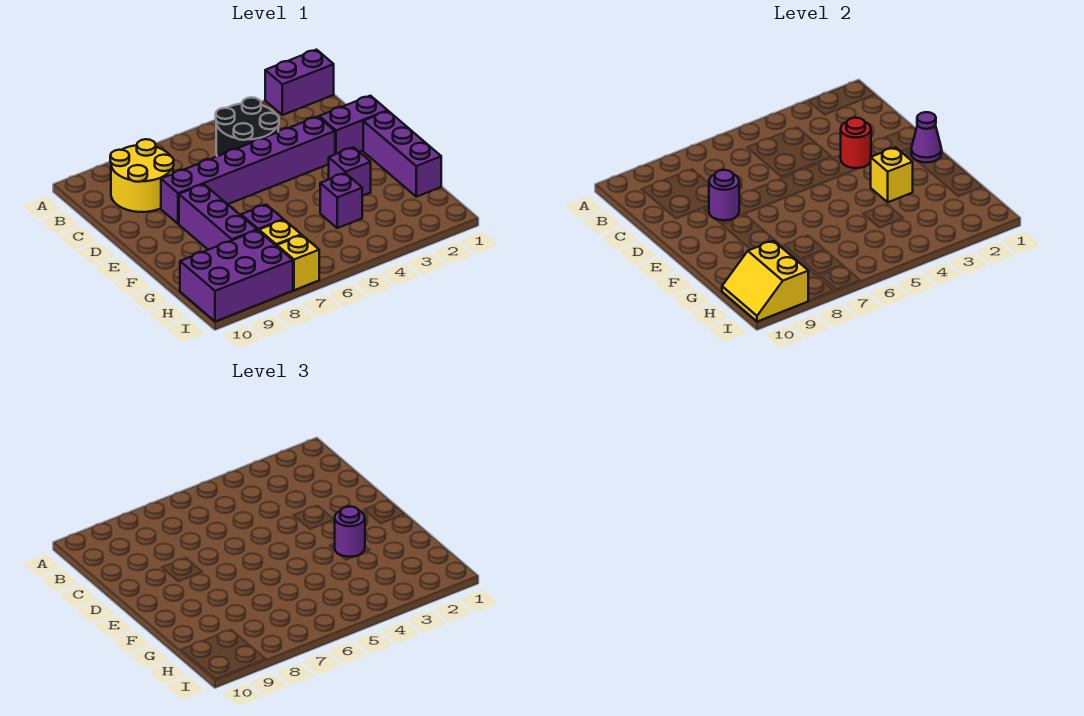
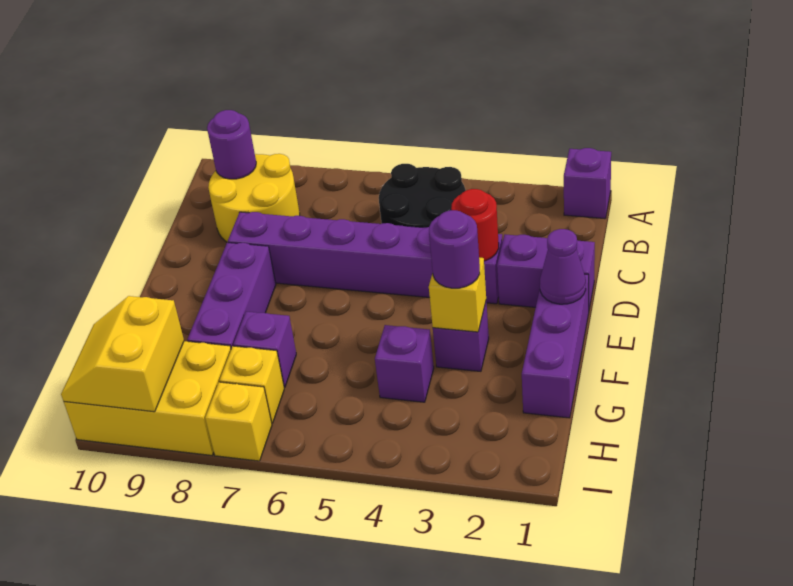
purple 1x2 brick [265,50,334,115] -> purple 1x1 brick [564,148,611,219]
purple 1x1 round brick [709,170,739,220] -> purple 1x1 round brick moved to [207,110,256,179]
purple 2x3 brick [180,230,293,322] -> yellow 2x3 brick [64,341,231,455]

